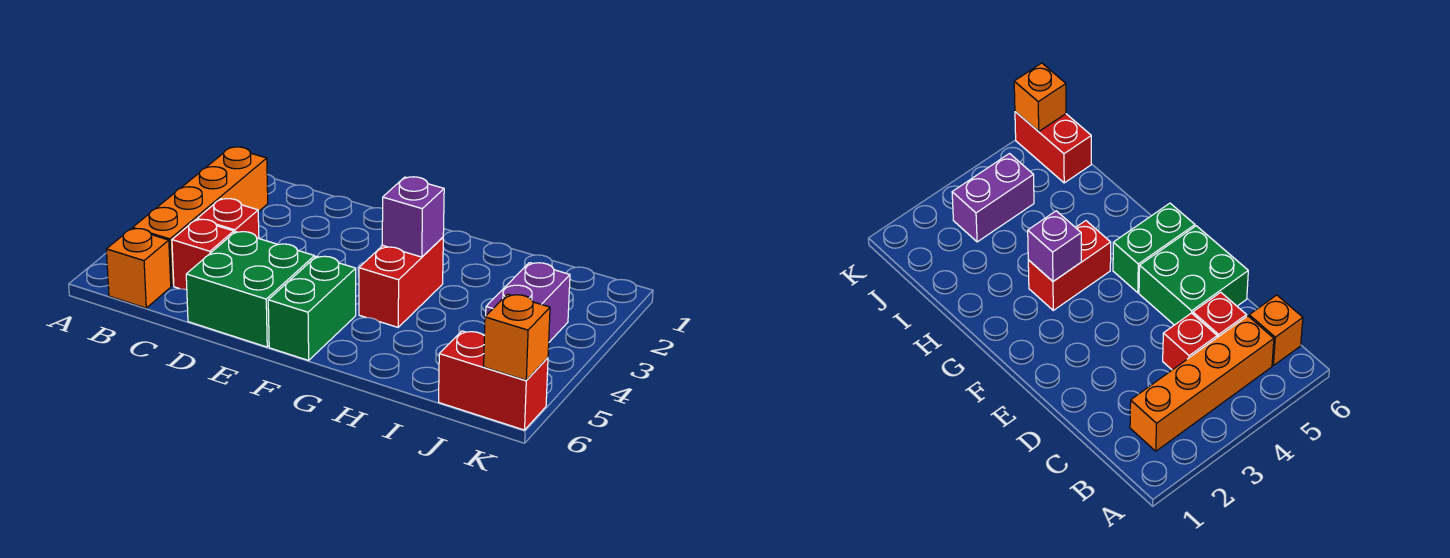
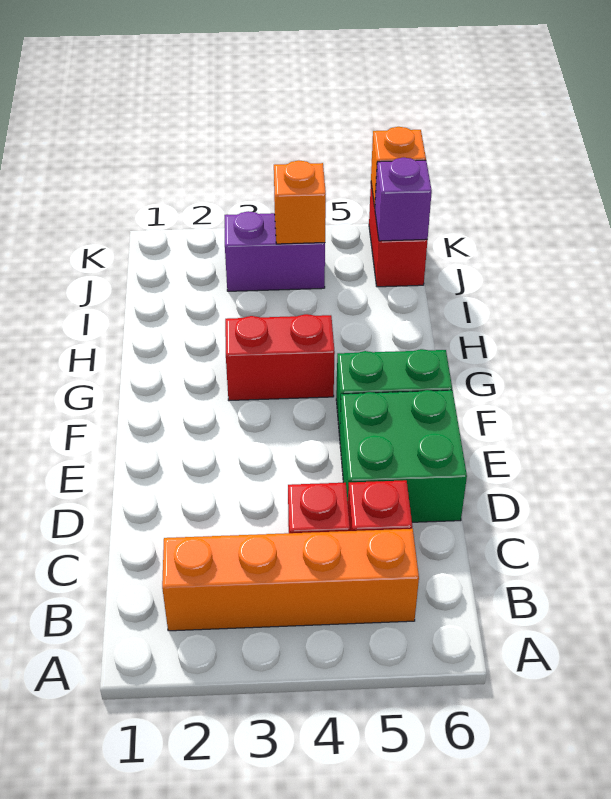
orange 1x1 brick [106,229,171,308] -> orange 1x1 brick moved to [274,160,326,244]
purple 1x1 brick [382,177,444,257] -> purple 1x1 brick moved to [375,158,432,241]

